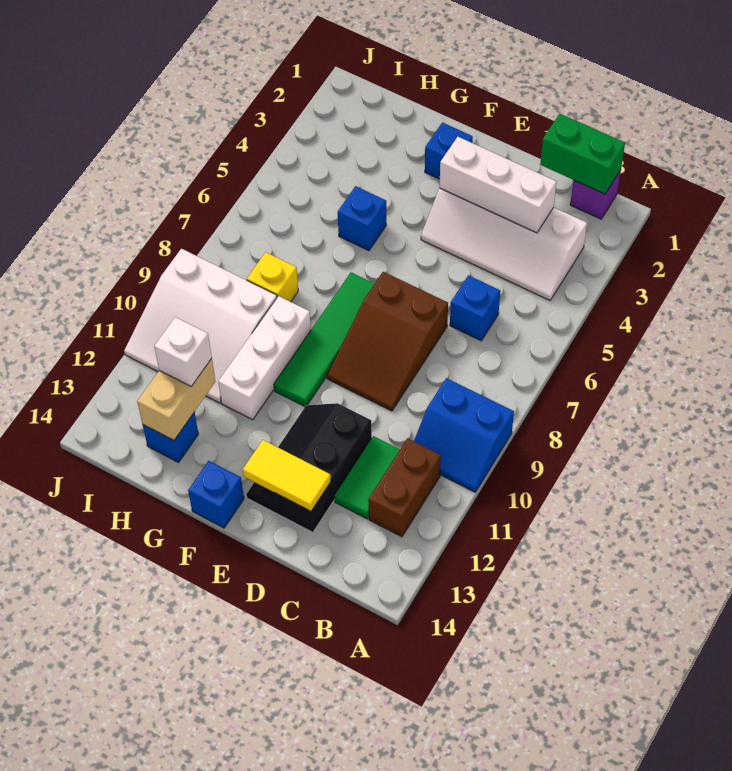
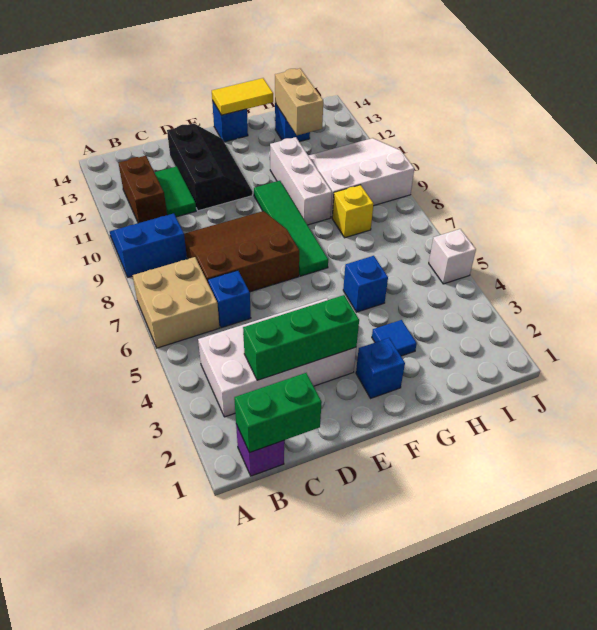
none -> tan 2x2 brick [132,257,219,348]
white 2x4 slope [421,188,587,300] -> white 2x4 brick [198,298,356,417]
white 1x3 brick [440,137,556,233] -> green 1x3 brick [243,295,359,380]
brown 2x3 slope [327,272,448,411] -> brown 3x3 slope [184,211,299,292]
yellow 1x2 tile [243,440,331,511] -> yellow 1x2 tile moved to [212,78,273,115]
none -> blue 1x1 tile [372,320,417,356]
white 1x1 brick [154,317,212,386] -> white 1x1 brick moved to [429,229,476,284]

